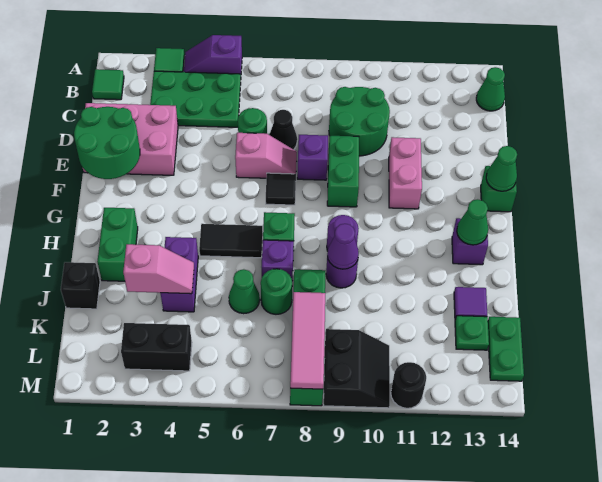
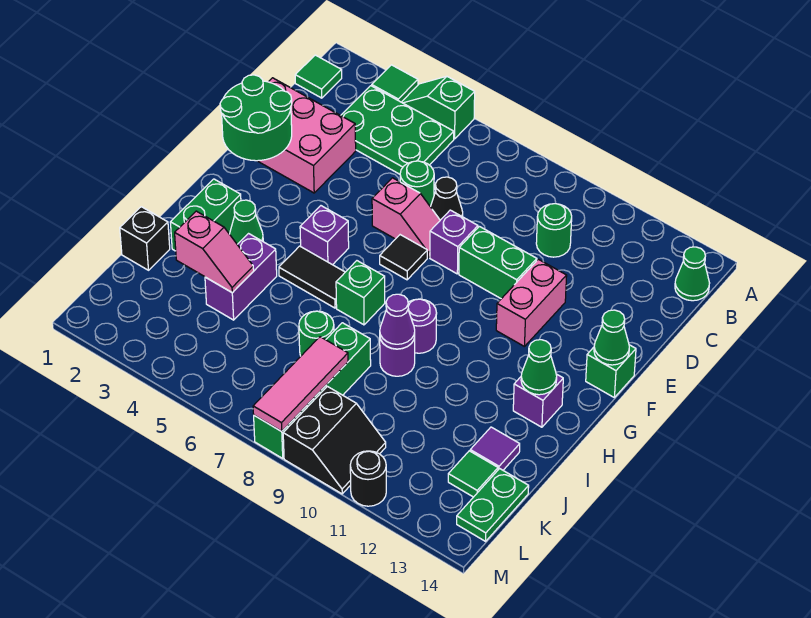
purple 1x2 slope [184,35,242,74] -> green 1x2 slope [402,76,475,139]
green 2x2 round brick [329,87,390,156] -> green 1x1 round brick [536,204,572,257]
green 1x2 brick [327,136,359,207] -> green 1x2 brick turned to [459,227,537,299]
purple 1x1 brick [262,240,294,281] -> purple 1x1 brick moved to [300,206,349,265]
green 1x1 cone [229,269,260,314] -> green 1x1 cone moved to [230,200,263,244]
green 1x1 plate [455,316,489,350] -> green 1x1 tile [448,451,498,497]
black 1x2 brick [121,323,192,371] -> none

